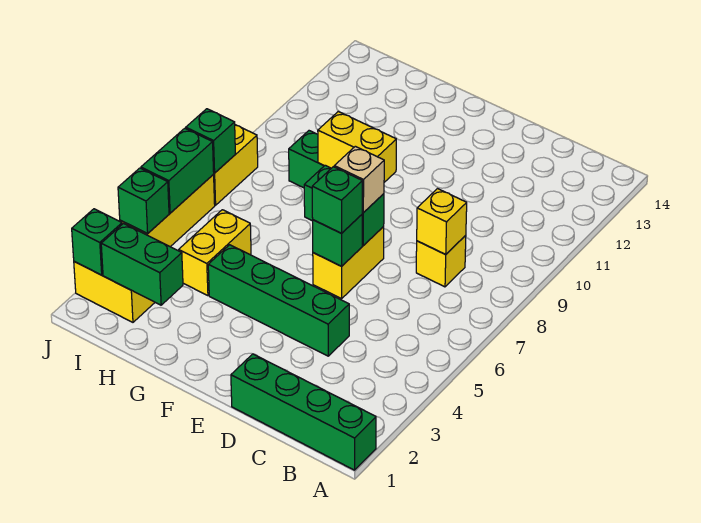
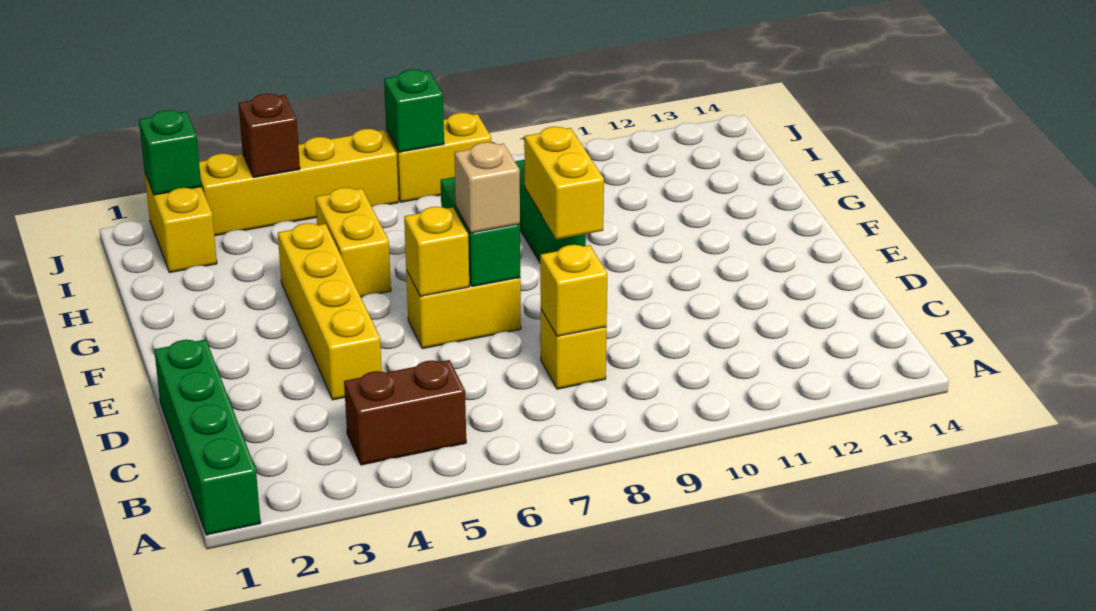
none -> brown 1x2 brick [344,360,466,465]
green 1x4 brick [208,245,349,356] -> yellow 1x4 brick [278,223,382,400]
green 1x1 brick [313,215,362,266] -> yellow 1x1 brick [404,207,469,296]
green 1x1 brick [312,167,363,233] -> none
green 1x2 brick [101,224,183,305] -> none
yellow 1x2 brick [179,210,251,296] -> yellow 1x2 brick turned to [315,188,391,297]
green 1x1 brick [118,168,169,233] -> brown 1x1 brick [239,94,300,178]
green 1x2 brick [141,128,214,213] -> none

